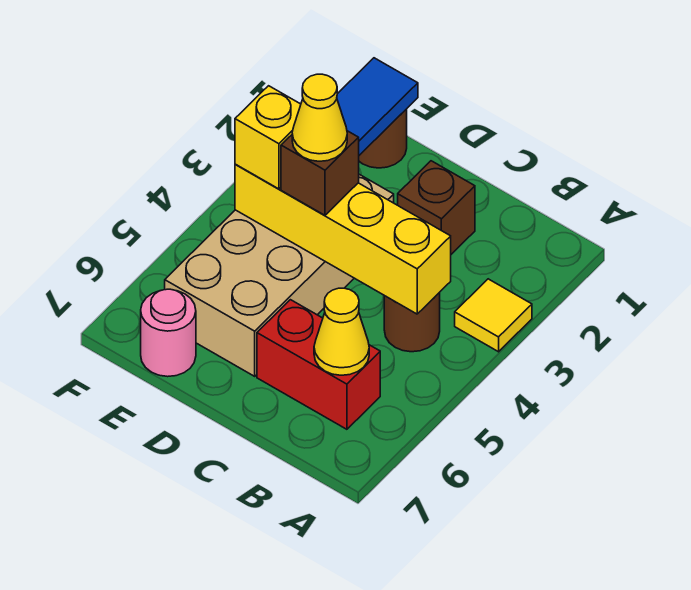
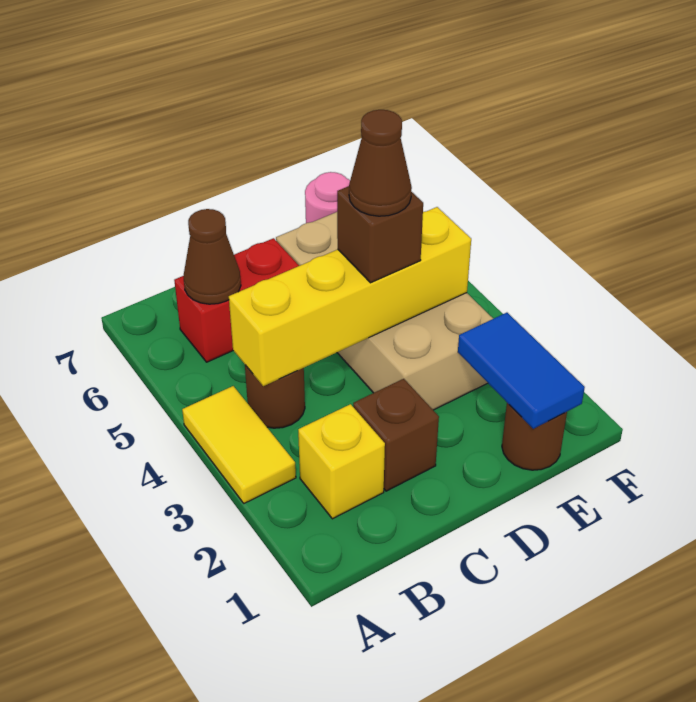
yellow 1x1 tile [455,279,532,352] -> yellow 1x2 tile [182,386,296,503]
yellow 1x1 cone [314,288,369,375] -> brown 1x1 cone [184,209,241,304]
yellow 1x1 cone [292,74,347,161] -> brown 1x1 cone [349,110,412,216]
yellow 1x1 brick [235,86,301,189] -> yellow 1x1 brick moved to [298,404,385,519]

